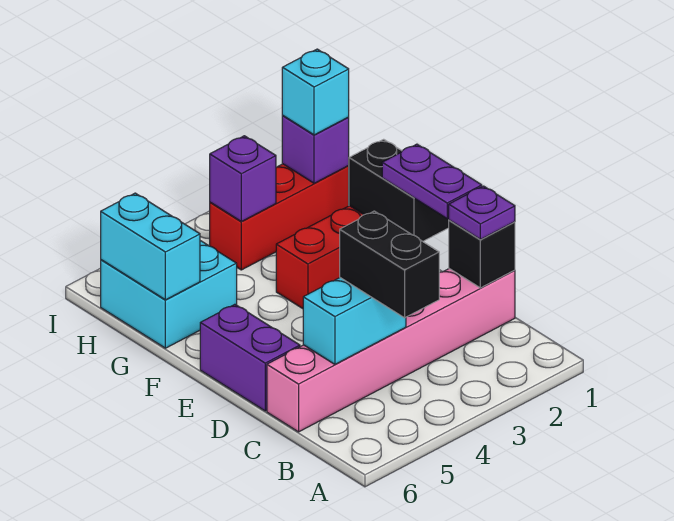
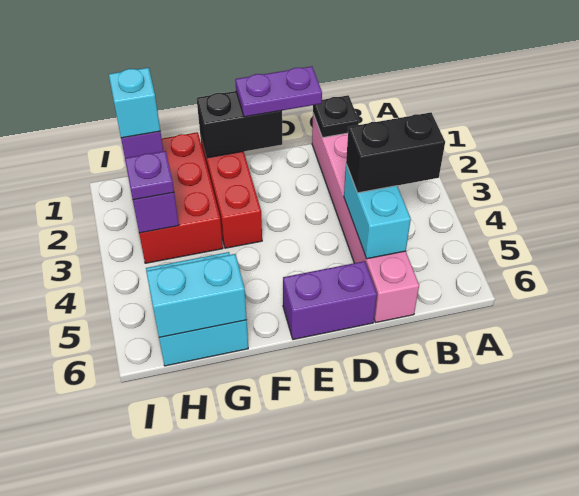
black 1x1 brick [449,220,515,288] -> black 1x1 plate [313,95,359,138]
purple 1x1 plate [449,186,515,240] -> purple 1x1 plate moved to [125,151,174,200]
red 1x3 brick [210,164,349,270] -> red 2x3 brick [139,132,223,263]

